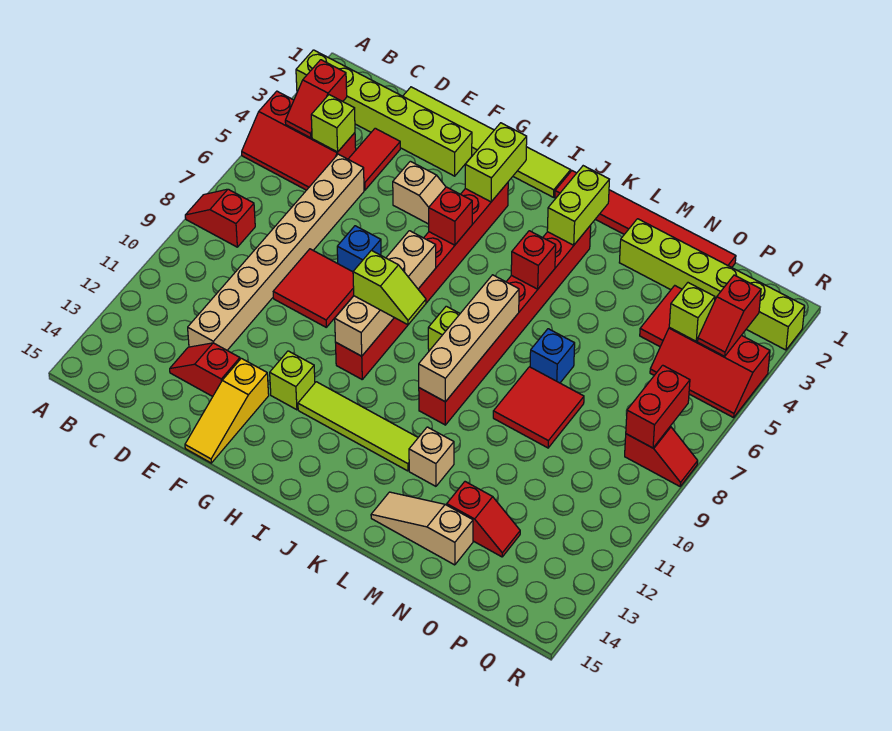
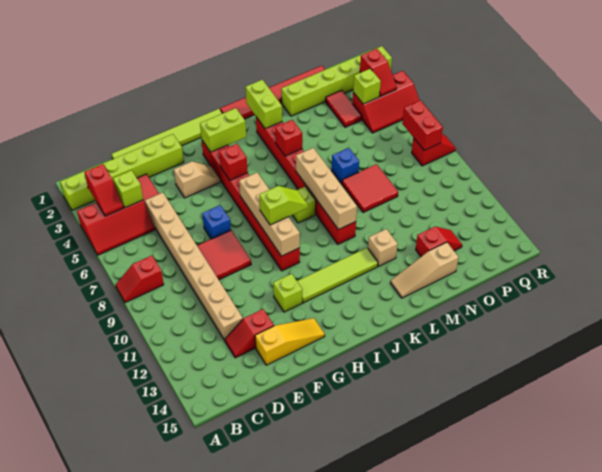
yellow 1x3 slope [185,358,269,463] -> yellow 1x3 slope turned to [255,318,325,365]
lime 1x2 brick [465,123,527,202] -> lime 1x2 brick turned to [200,108,246,152]

